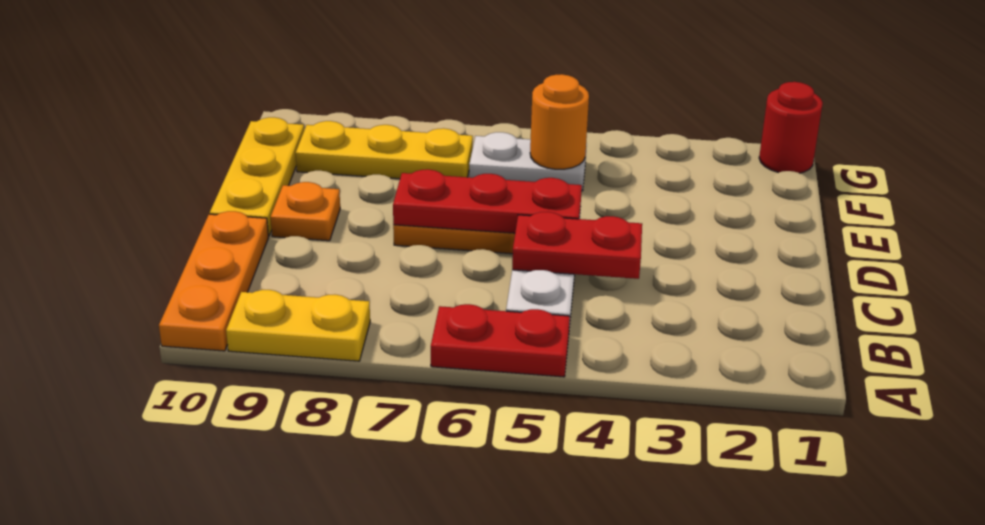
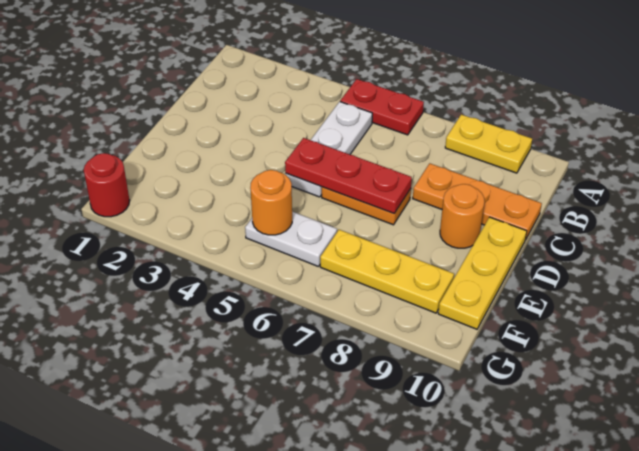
orange 1x3 plate [159,211,268,351] -> orange 1x3 plate turned to [413,163,542,240]
red 1x2 plate [512,212,642,279] -> none
orange 1x1 plate [271,182,340,241] -> orange 1x1 round brick [440,184,485,248]

